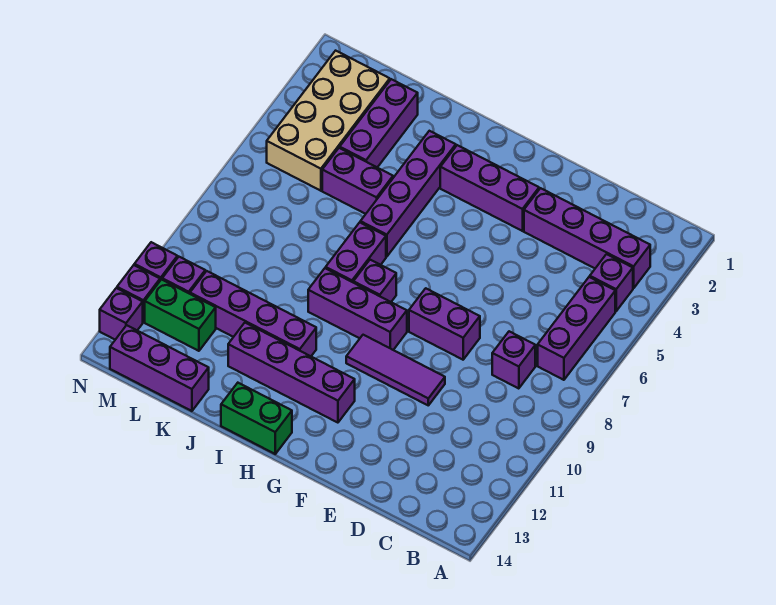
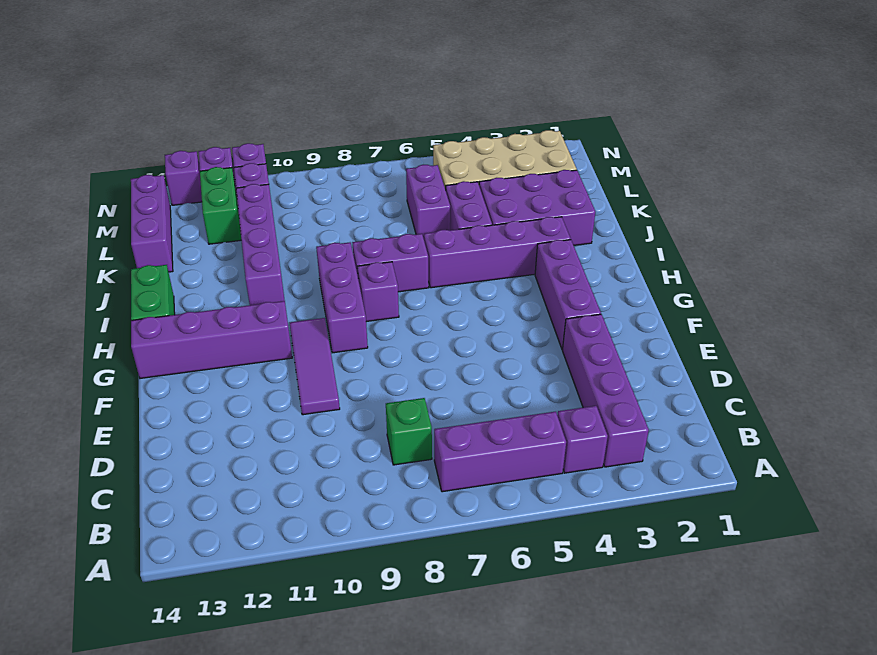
purple 1x1 brick [492,331,535,389] -> green 1x1 brick [386,398,432,465]
purple 1x2 brick [409,288,480,360] -> purple 1x2 brick moved to [406,165,450,239]
purple 1x4 brick [228,323,355,423] -> purple 1x4 brick turned to [131,301,292,378]
purple 1x3 brick [340,79,418,167] -> purple 2x3 brick [479,170,595,245]

